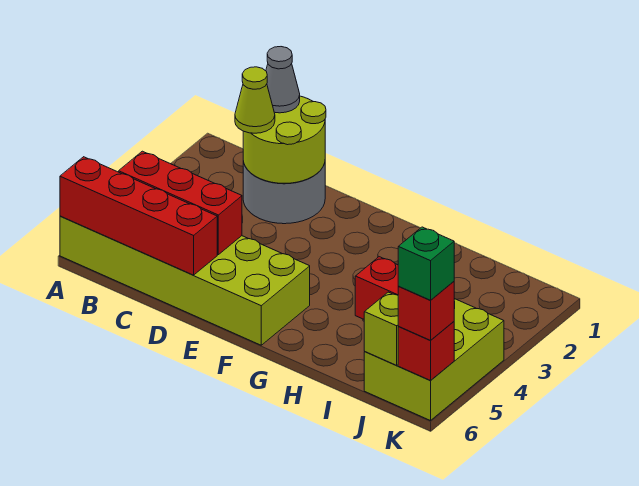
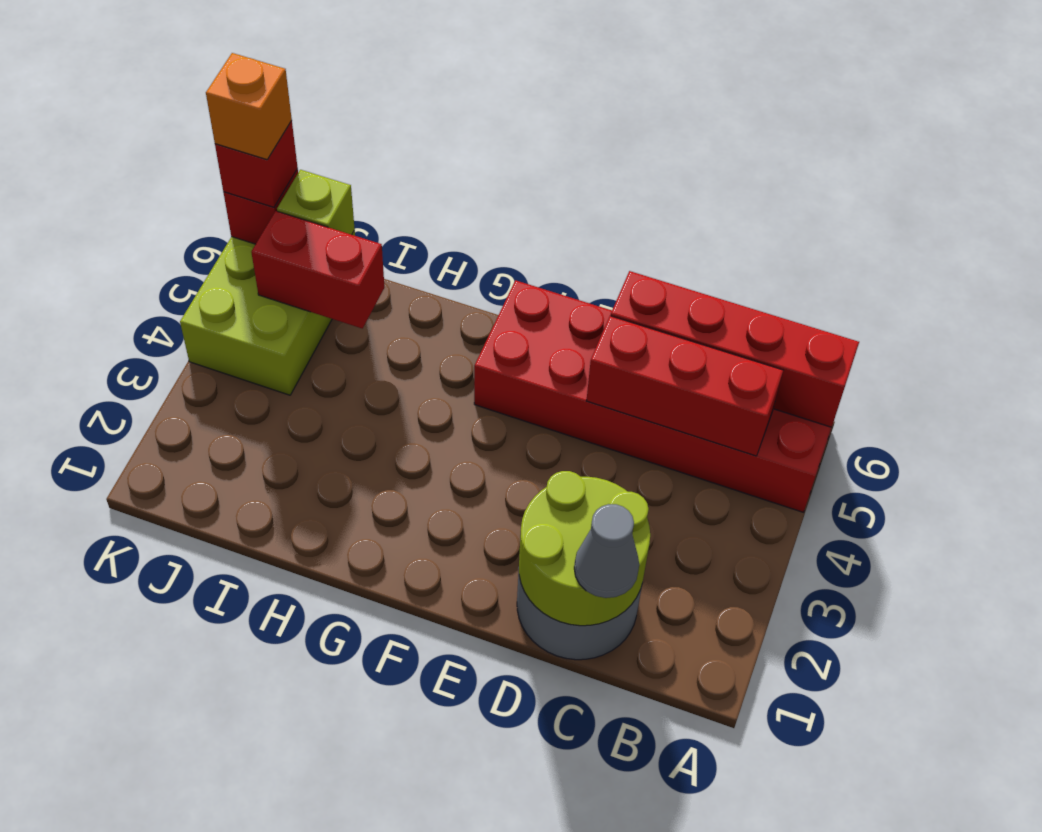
lime 2x6 brick [60,216,310,345] -> red 2x6 brick [474,280,831,512]
lime 1x1 cone [235,67,275,133] -> none
green 1x1 brick [398,227,454,300] -> orange 1x1 brick [206,53,292,160]

